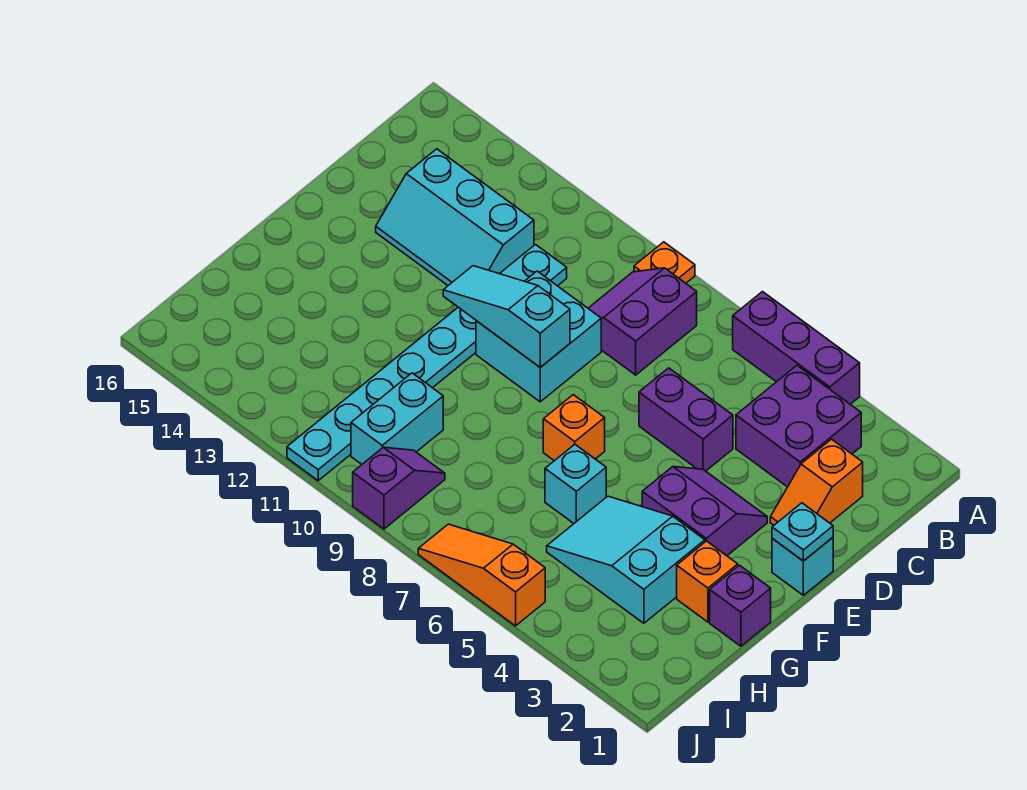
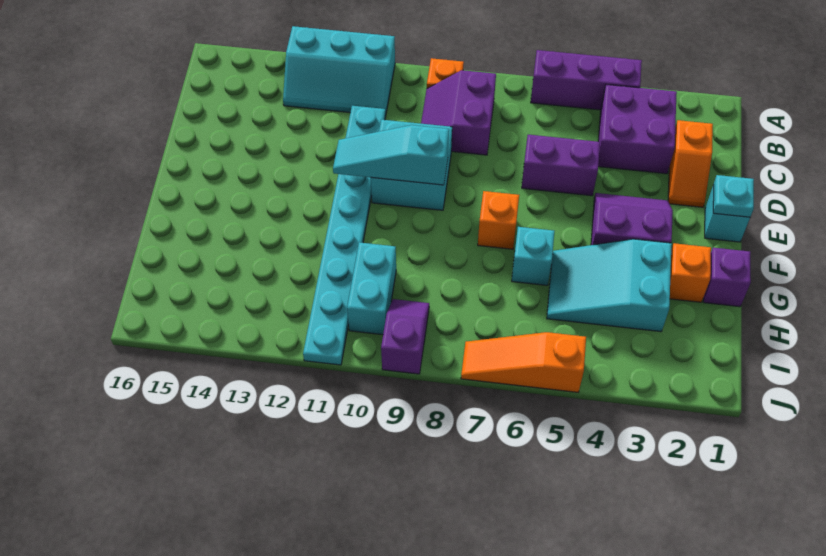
cyan 2x3 slope [376,149,534,285] -> cyan 2x3 slope moved to [283,26,395,116]

